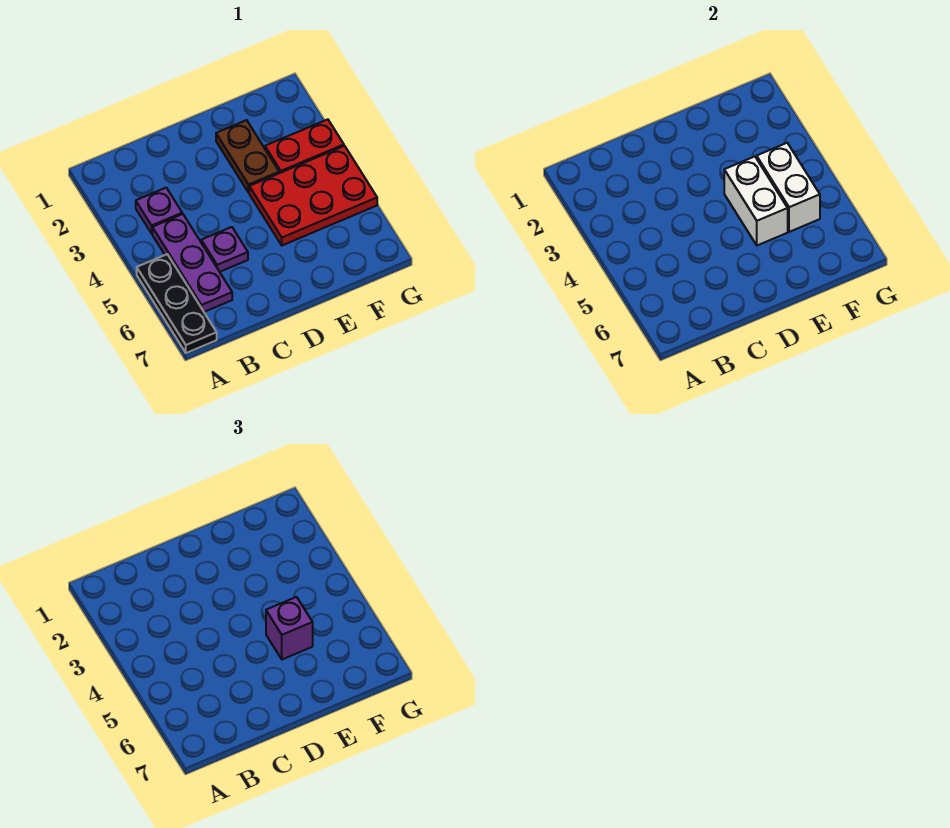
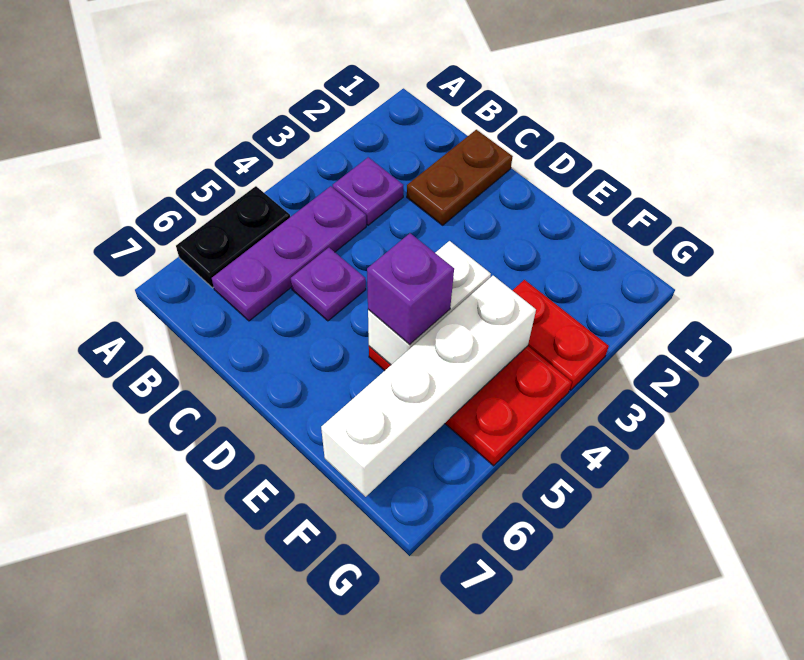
black 1x3 plate [137,254,217,353] -> black 1x2 plate [176,186,290,288]
brown 1x2 plate [216,120,279,193] -> brown 1x2 plate moved to [407,130,513,225]
white 1x2 brick [757,143,820,232] -> white 1x4 brick [321,276,536,497]

